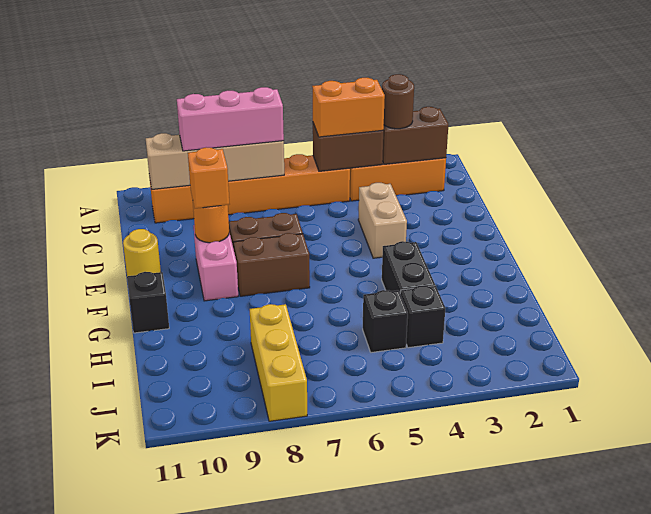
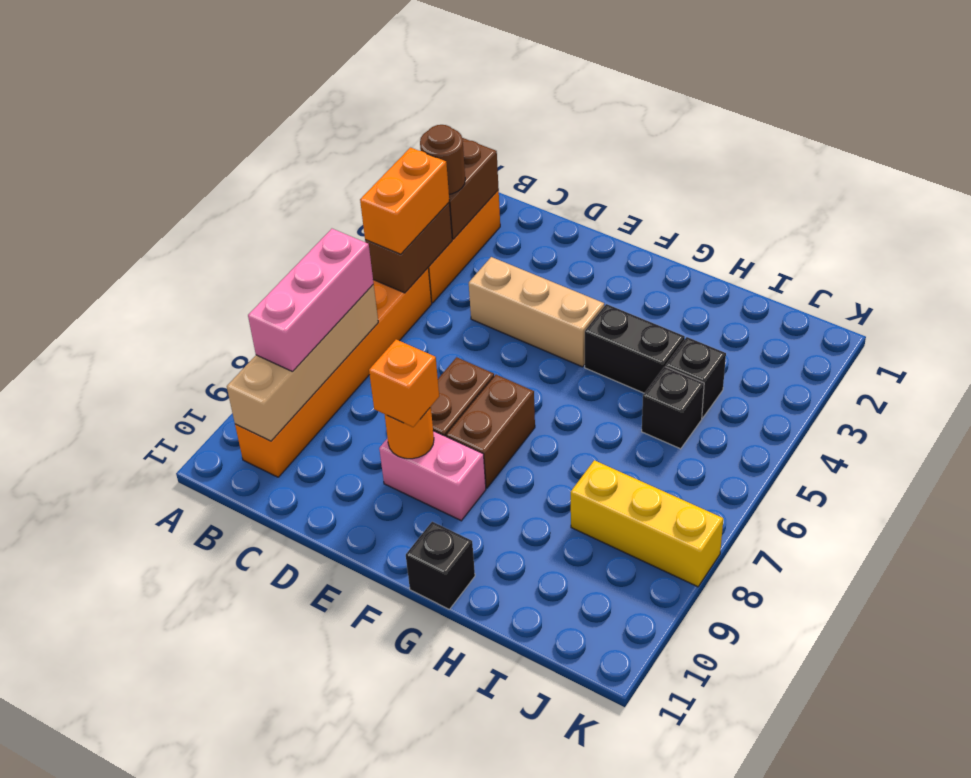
tan 1x2 brick [358,183,407,258] -> tan 1x3 brick [469,257,604,367]
yellow 1x1 round brick [123,229,161,276] -> none

